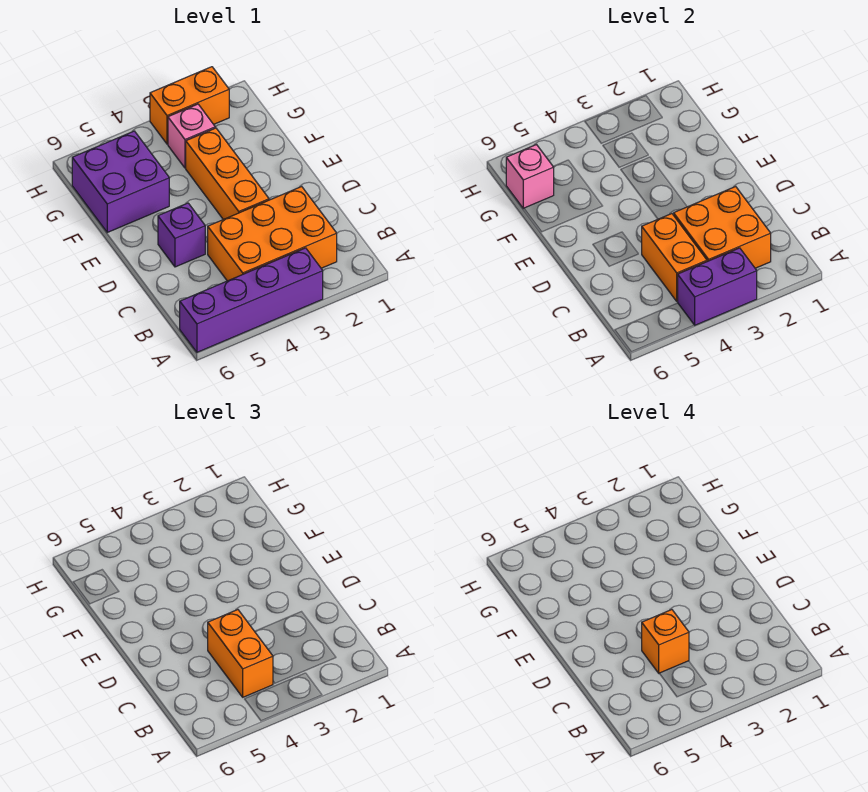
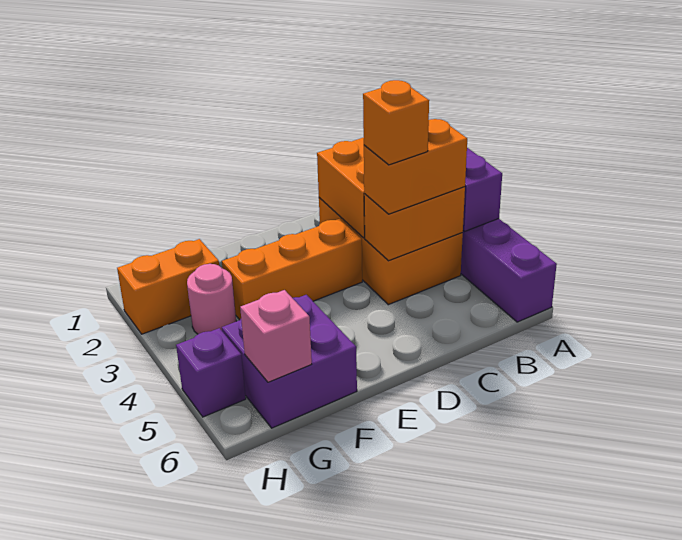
purple 1x1 brick [158,203,205,267] -> purple 1x1 brick moved to [176,328,246,417]
pink 1x1 brick [168,104,215,168] -> pink 1x1 round brick [187,264,236,334]
orange 1x2 brick [150,67,229,144] -> orange 1x2 brick turned to [117,239,219,334]

